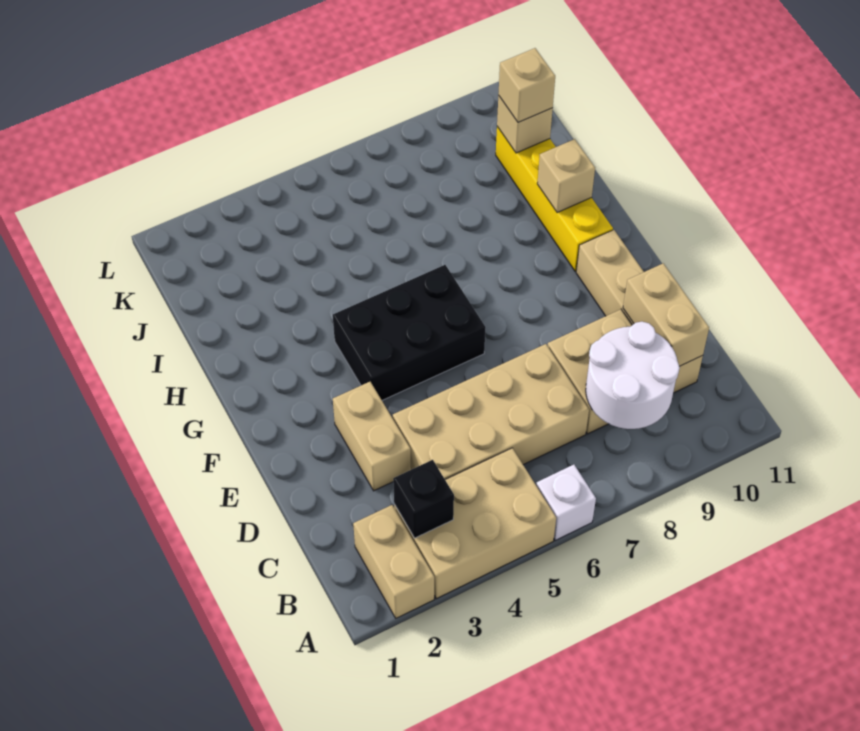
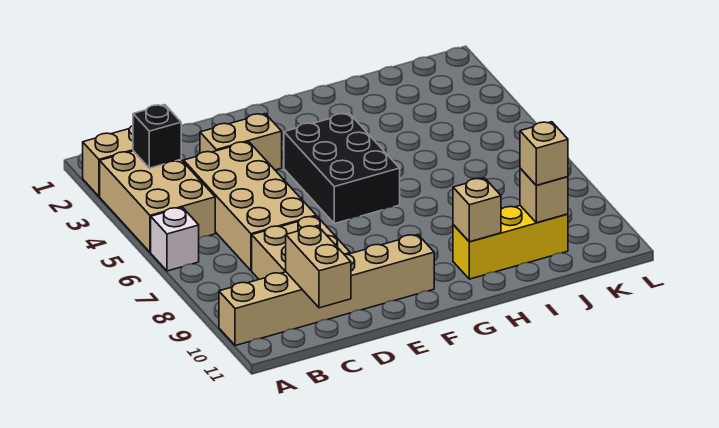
white 2x2 round brick [586,322,680,429] -> none
tan 1x4 brick [576,230,703,393] -> tan 1x6 brick [219,235,434,346]
tan 1x2 brick [623,263,709,366] -> tan 1x2 brick turned to [286,226,351,308]
yellow 1x4 brick [496,127,613,271] -> yellow 1x3 brick [453,206,568,279]

